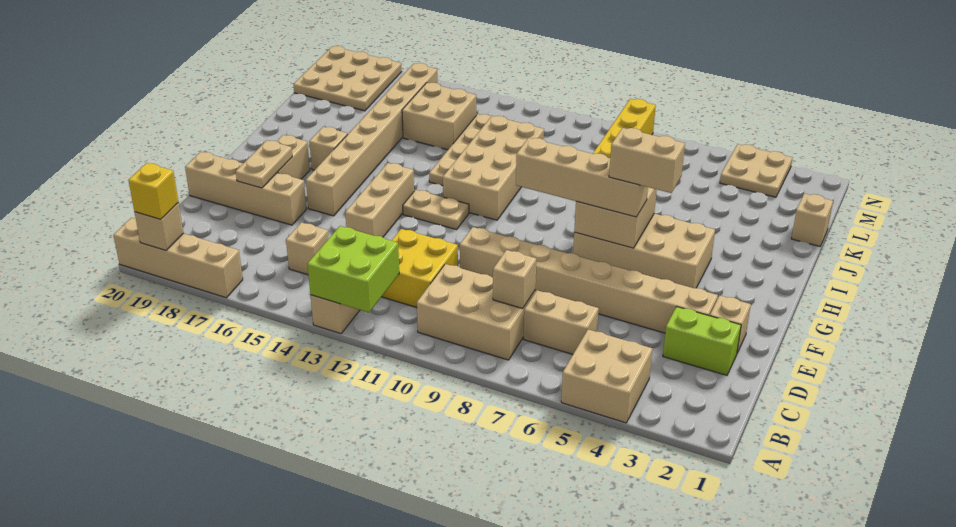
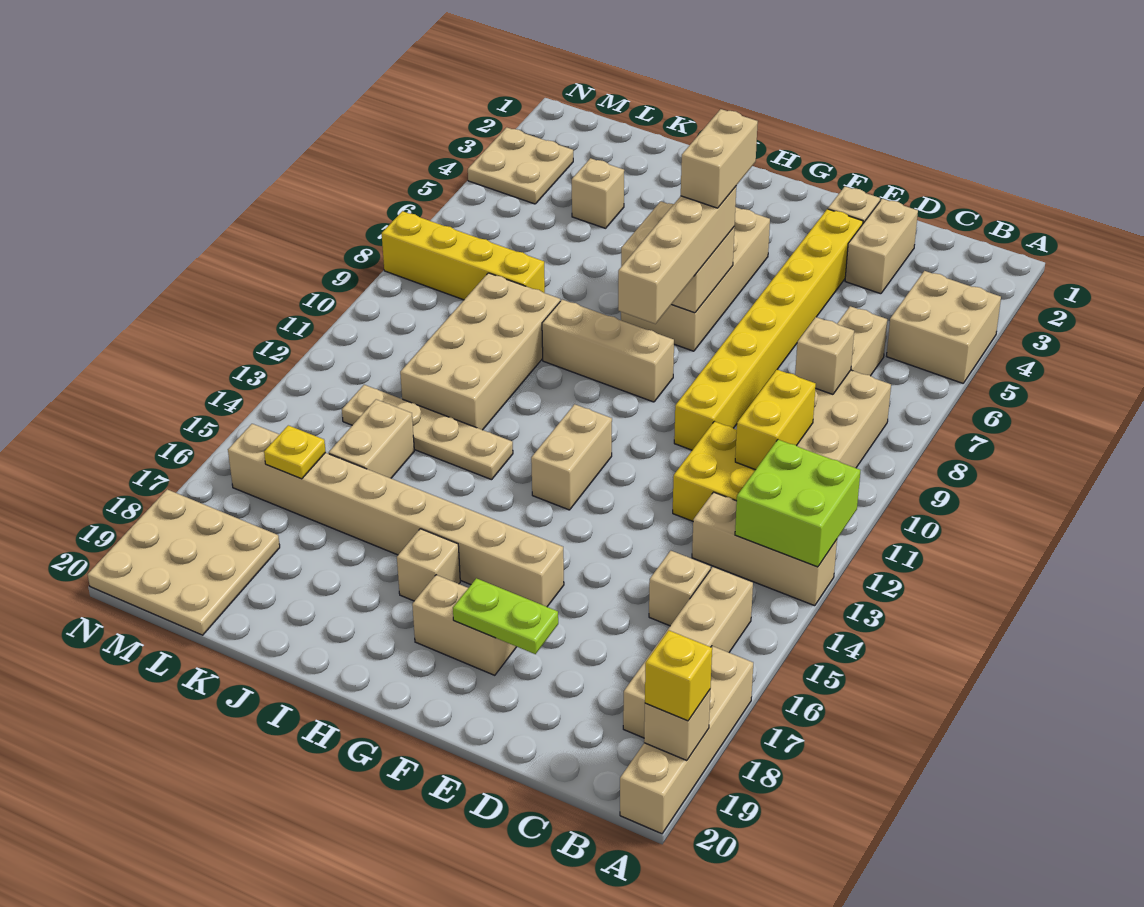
none -> yellow 1x2 brick [735,370,816,470]
lime 1x2 brick [663,307,741,375] -> tan 1x2 brick [845,199,918,294]
tan 1x8 brick [460,227,718,333] -> yellow 1x8 brick [674,209,863,450]
tan 1x3 brick [345,163,415,237] -> tan 1x3 brick moved to [542,300,674,402]
tan 1x4 brick [185,152,306,225] -> tan 1x4 brick moved to [623,567,753,738]
tan 1x2 plate [236,140,292,188] -> lime 1x2 plate [453,578,558,654]
tan 1x2 plate [403,190,469,230] -> tan 1x2 brick [531,404,612,510]
tan 2x4 brick [443,116,544,220] -> tan 2x4 brick turned to [400,273,560,430]
tan 1x1 brick [791,194,833,246] -> tan 1x1 brick moved to [572,158,624,228]
tan 2x2 brick [402,83,476,150] -> tan 1x2 brick [329,399,414,478]
none -> yellow 1x1 plate [264,425,326,479]

